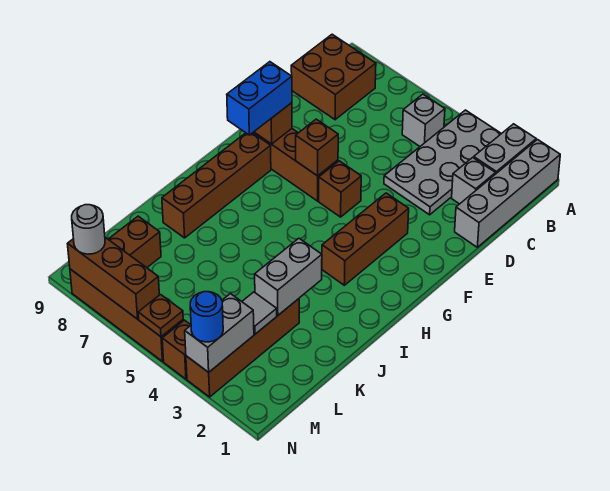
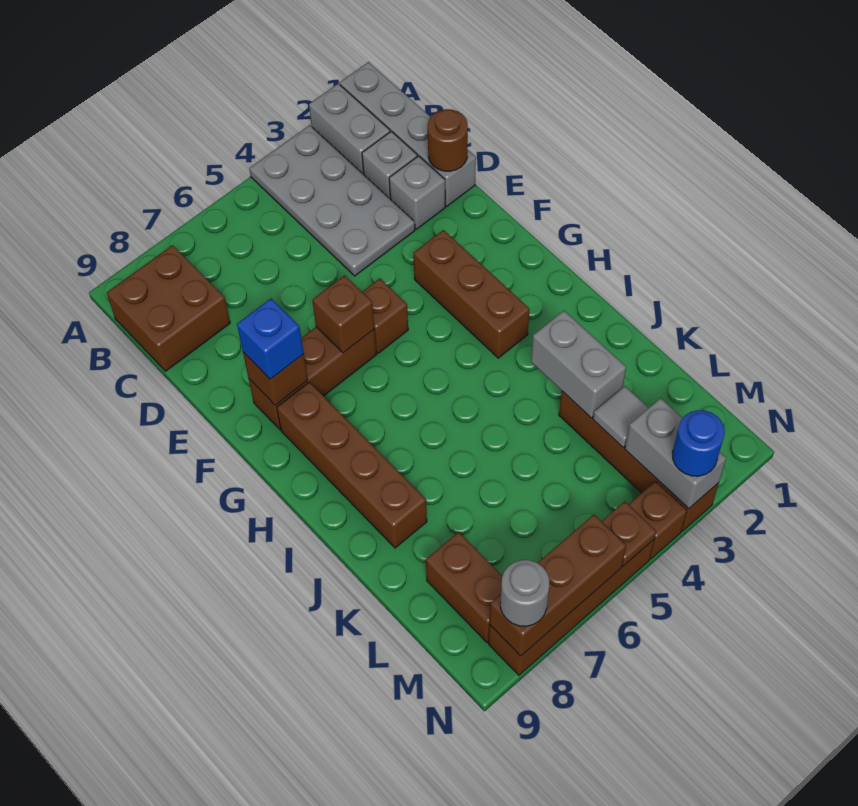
grey 1x1 brick [402,94,445,146] -> grey 1x1 brick moved to [389,156,445,229]
none -> brown 1x1 round brick [428,109,468,171]
blue 1x2 brick [227,62,292,135] -> blue 1x1 brick [237,299,304,379]

